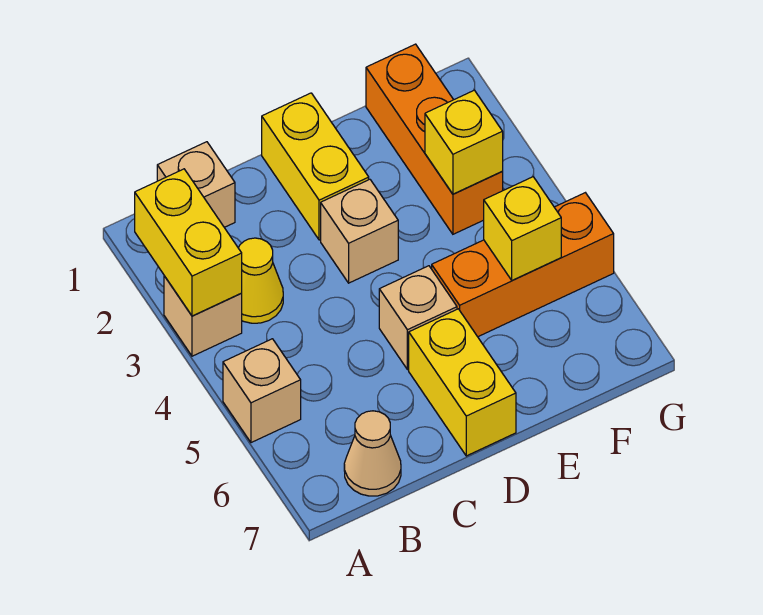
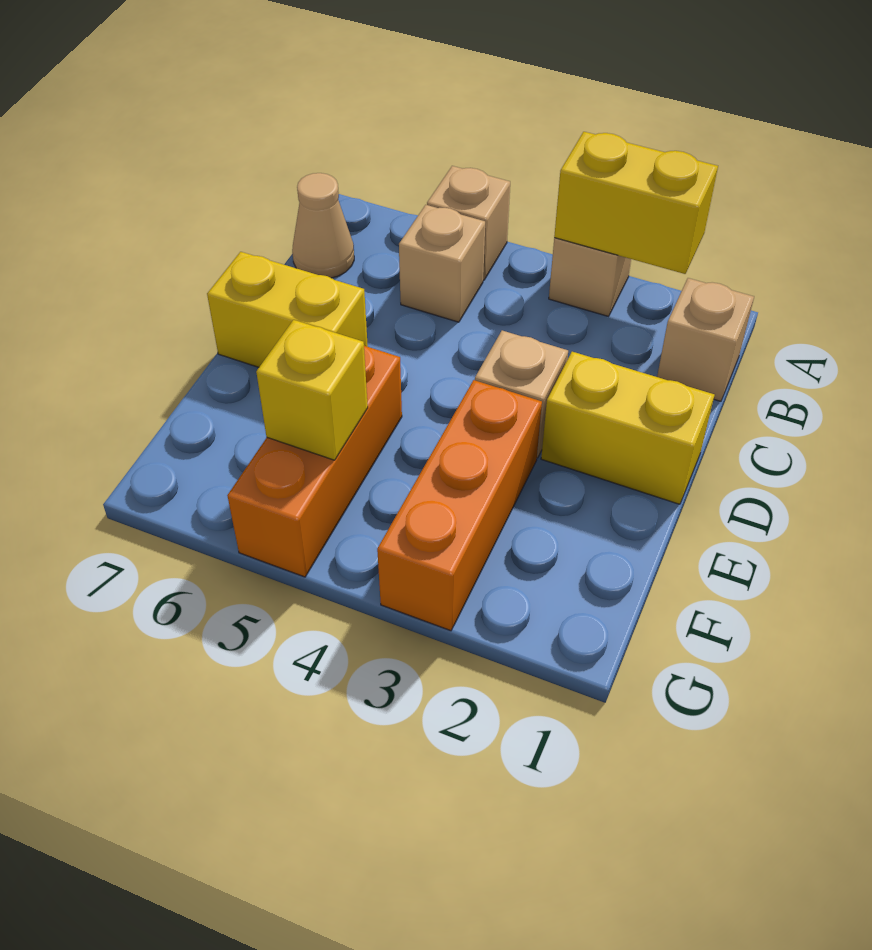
yellow 1x1 cone [239,238,283,323] -> none
tan 1x1 brick [379,266,457,370] -> tan 1x1 brick moved to [399,205,485,322]
orange 1x3 brick [366,44,503,234] -> orange 1x3 brick turned to [377,380,542,631]
yellow 1x1 brick [425,90,503,194] -> none

